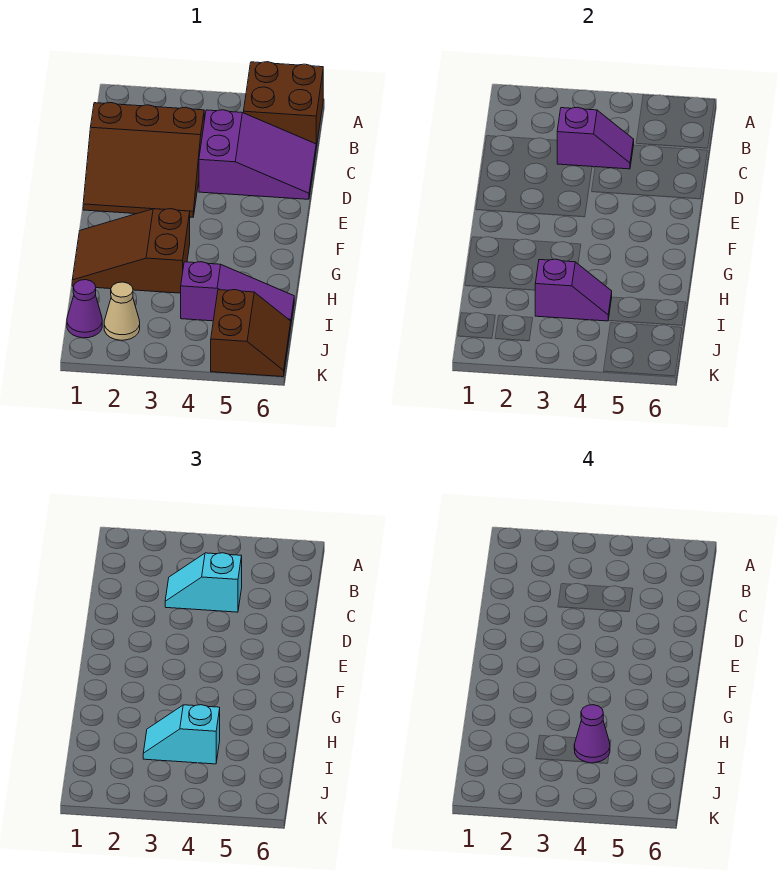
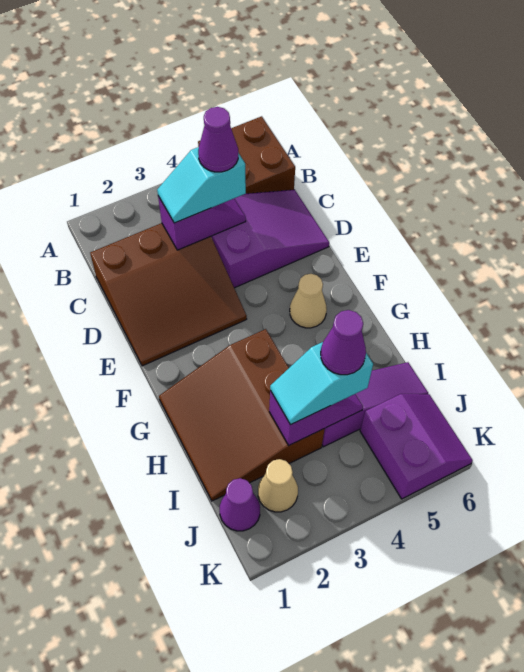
none -> purple 1x1 cone [198,107,238,172]
none -> tan 1x1 cone [290,274,327,328]
brown 2x3 slope [72,209,190,293] -> brown 3x3 slope [159,329,325,501]
brown 2x2 slope [211,290,291,377] -> purple 2x2 slope [360,394,473,499]

